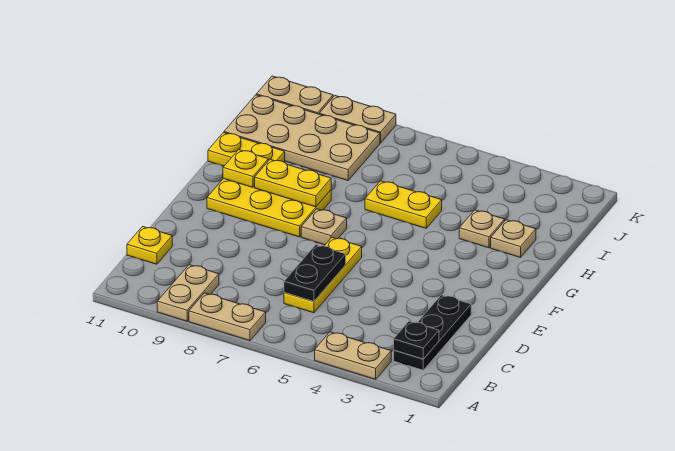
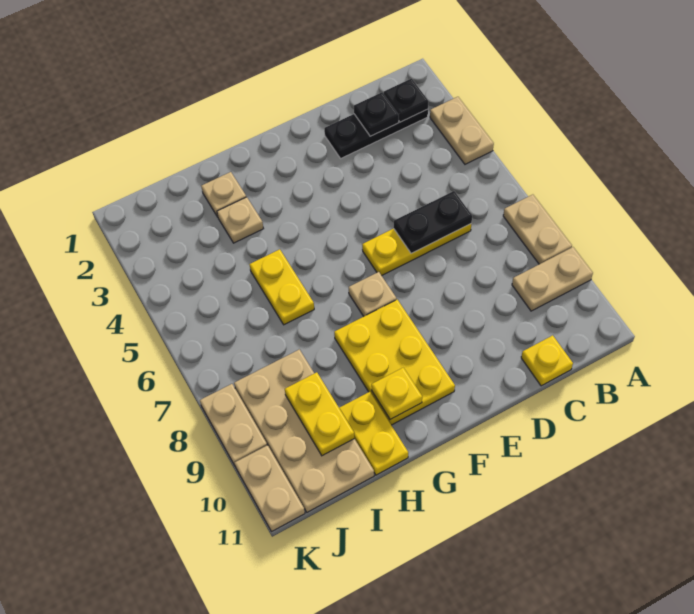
none -> black 1x1 plate [354,92,399,136]
yellow 1x2 plate [255,159,331,207] -> yellow 1x2 plate moved to [285,372,354,456]

